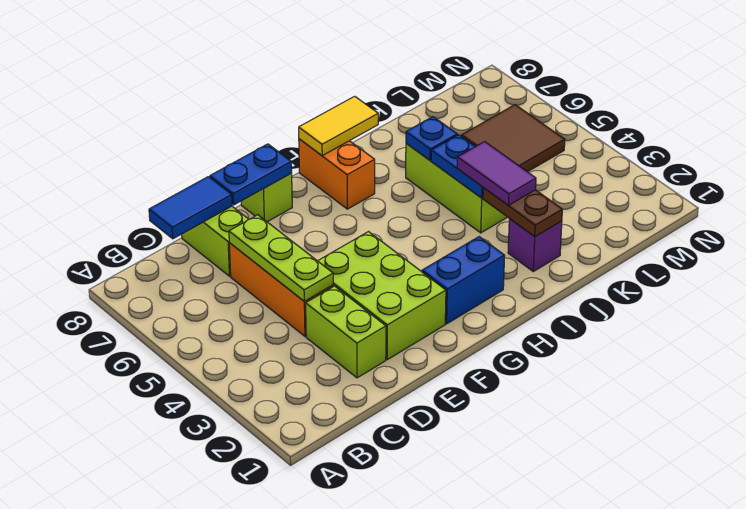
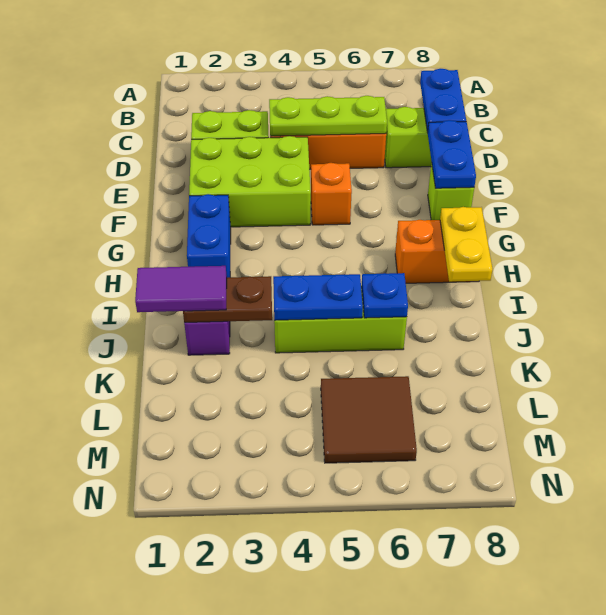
blue 1x2 tile [149,177,232,239] -> blue 1x2 plate [420,69,466,132]
none -> orange 1x1 brick [311,163,352,225]
yellow 1x2 tile [299,96,378,156] -> yellow 1x2 plate [440,207,493,282]
purple 1x2 tile [457,142,536,205] -> purple 1x2 tile moved to [135,266,227,312]

